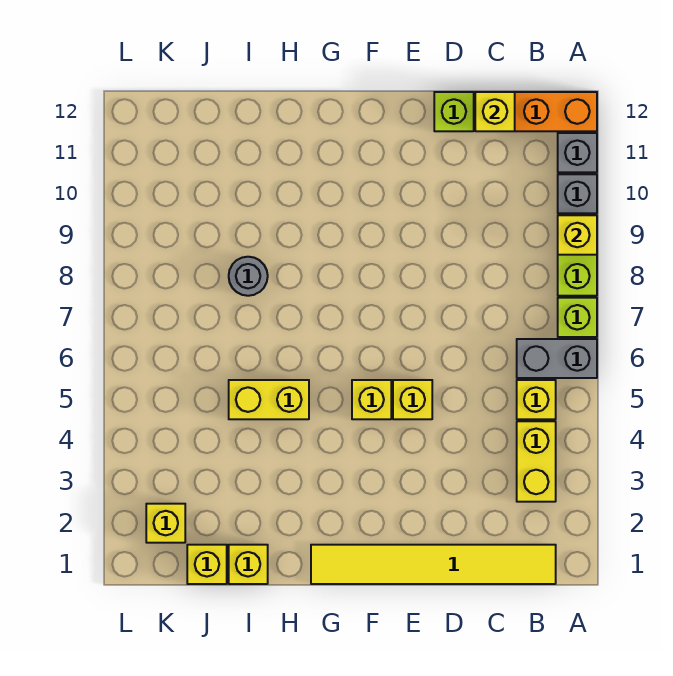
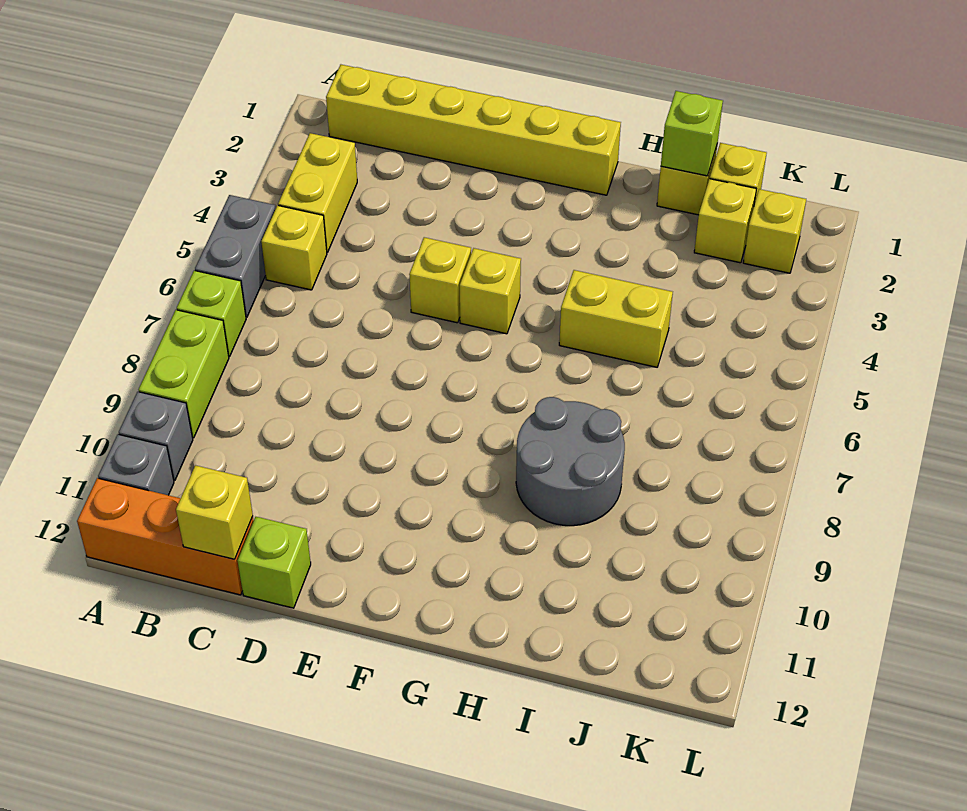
grey 1x2 brick [517,339,597,378] -> grey 1x2 brick turned to [195,195,275,317]
yellow 1x1 brick [558,215,597,255] -> yellow 1x1 brick moved to [694,179,756,263]
yellow 1x6 tile [311,545,556,584] -> yellow 1x6 brick [326,65,621,195]
none -> lime 1x1 brick [661,91,723,176]
grey 1x1 round brick [229,257,268,296] -> grey 2x2 round brick [516,397,625,526]

